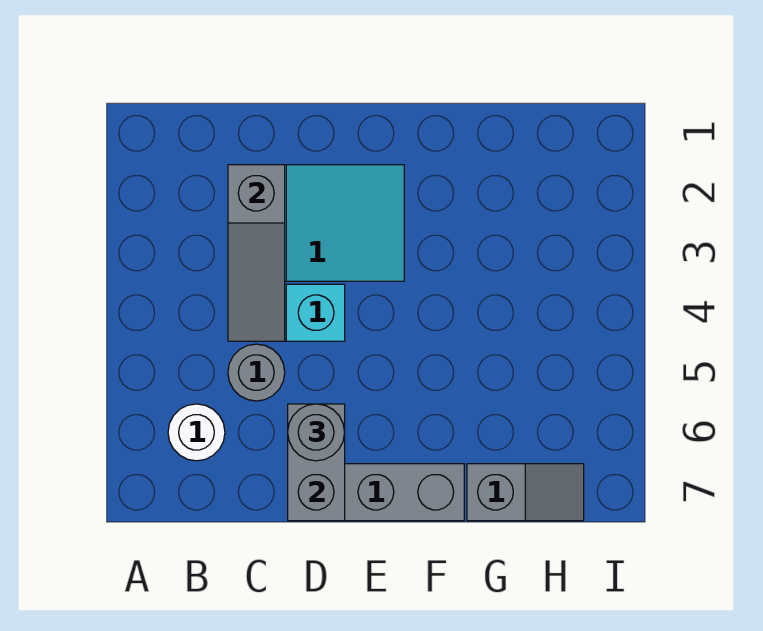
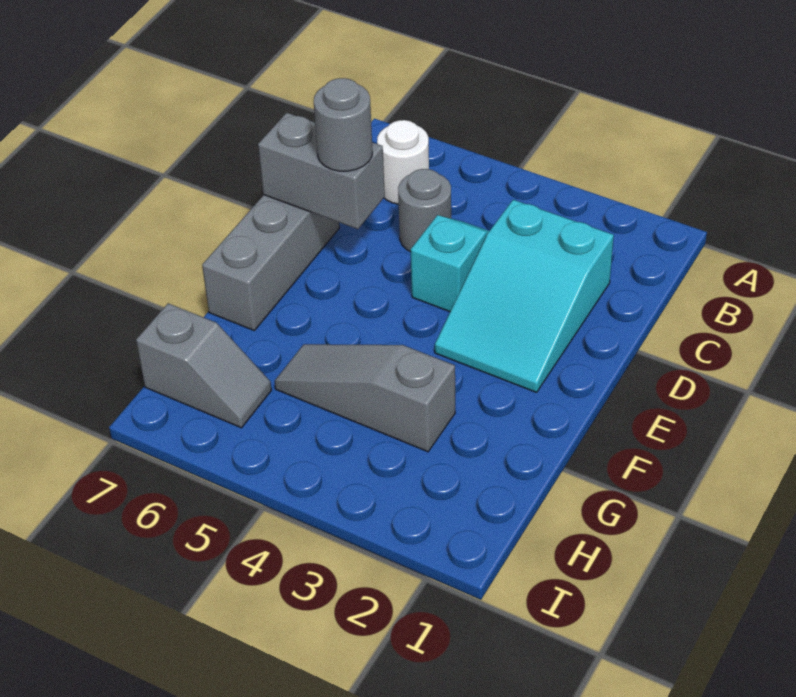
grey 1x3 slope [228,165,285,341] -> grey 1x3 slope moved to [275,344,455,452]
grey 1x2 slope [467,464,584,521] -> grey 1x2 slope turned to [136,303,271,428]

